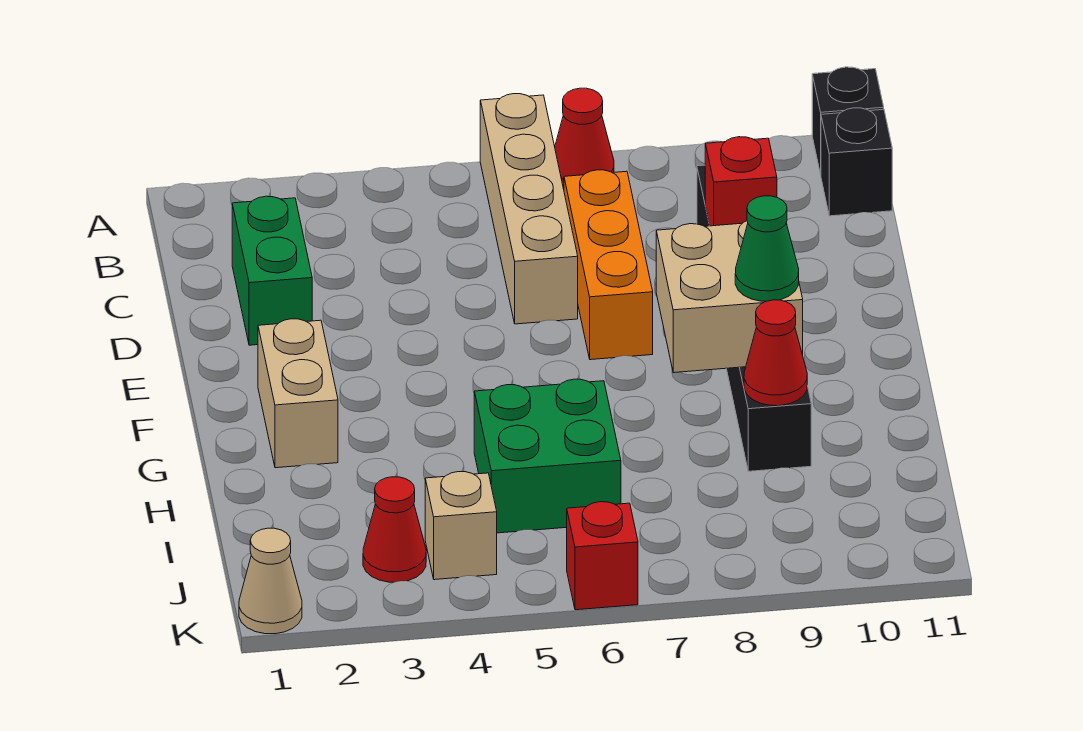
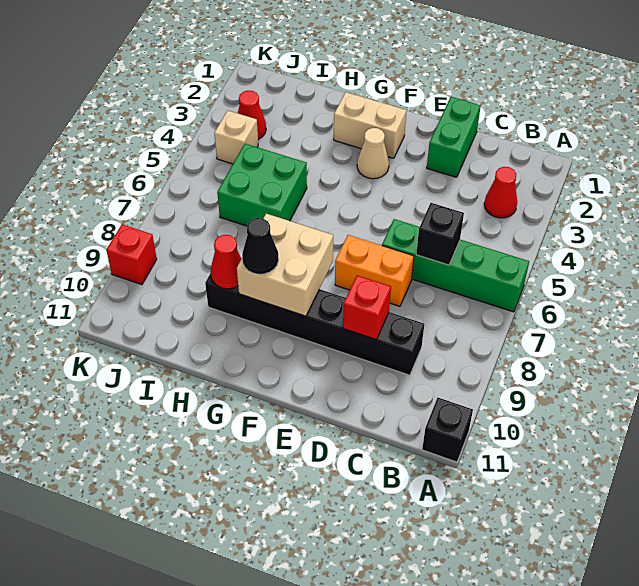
tan 1x4 brick [480,94,578,324] -> green 1x4 brick [382,219,529,312]
red 1x1 cone [555,88,614,189] -> red 1x1 cone moved to [484,167,517,218]
black 1x1 brick [821,108,892,216] -> black 1x1 brick moved to [416,203,464,265]
green 1x2 brick [232,196,312,345] -> green 1x2 brick turned to [427,97,481,177]
orange 1x3 brick [564,170,653,360] -> orange 1x2 brick [335,235,414,306]
green 1x1 cone [735,196,799,301] -> black 1x1 cone [242,218,279,274]
tan 1x1 cone [239,528,302,634] -> tan 1x1 cone moved to [357,128,389,179]
red 1x1 brick [567,502,638,610] -> red 1x1 brick moved to [106,224,157,285]

